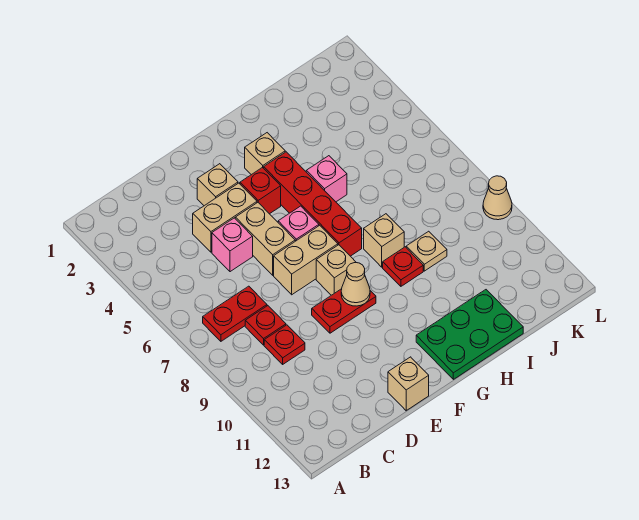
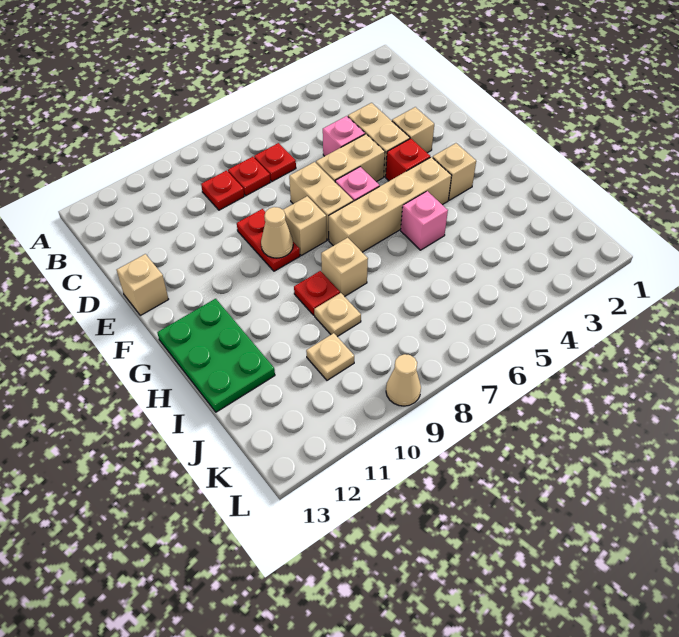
red 1x2 plate [203,286,267,341] -> red 1x1 plate [254,143,296,181]
red 1x4 brick [264,152,362,256] -> tan 1x4 brick [329,157,452,252]
none -> tan 1x1 plate [306,333,354,380]

